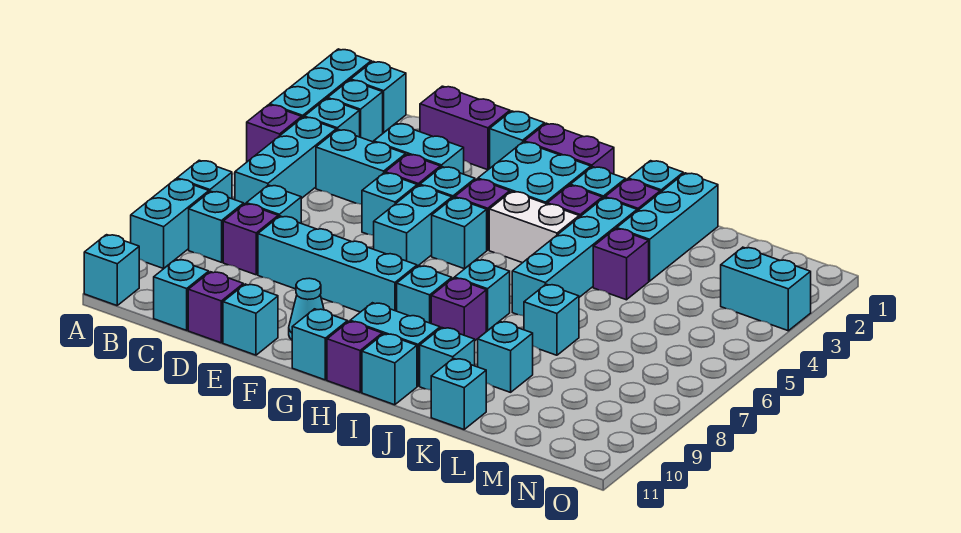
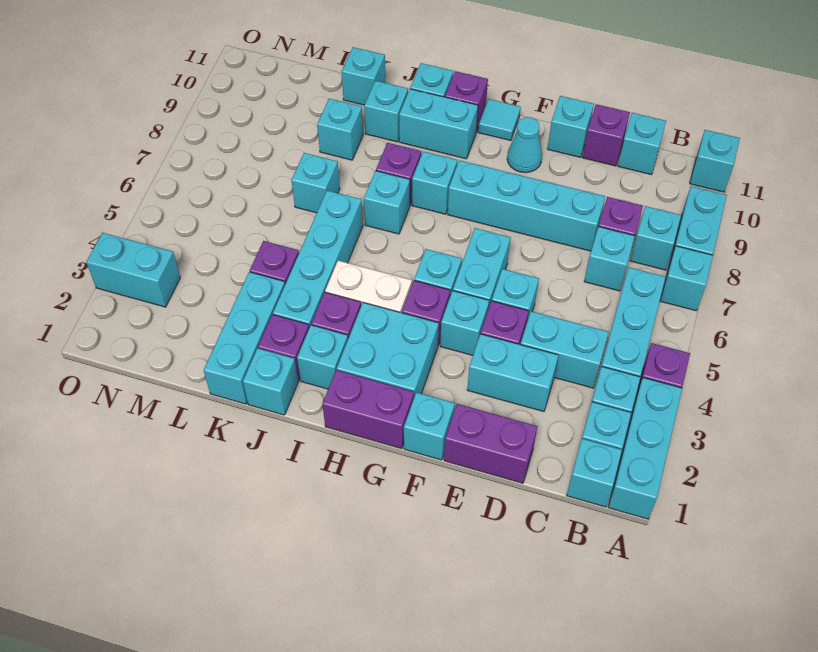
cyan 1x1 brick [292,309,348,380] -> cyan 1x1 tile [478,99,521,141]

